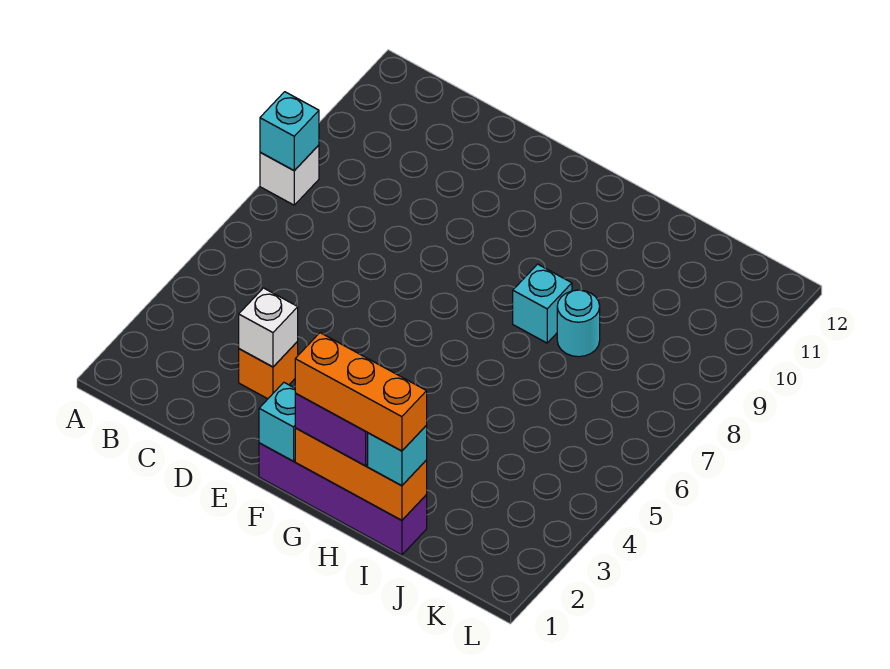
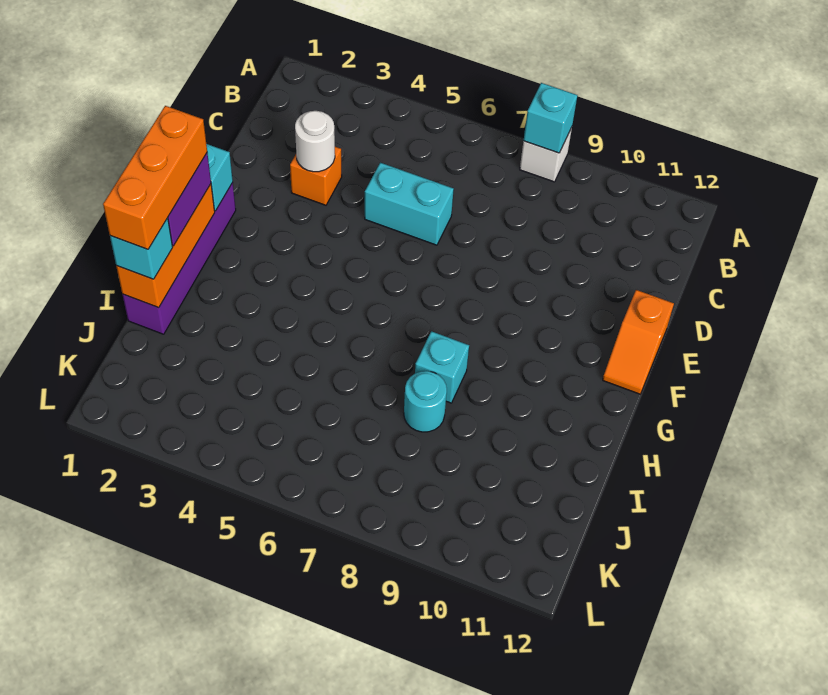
white 1x1 brick [239,288,298,367] -> white 1x1 round brick [295,111,335,172]
none -> cyan 1x2 brick [365,163,454,245]
none -> orange 1x2 slope [603,290,674,394]

